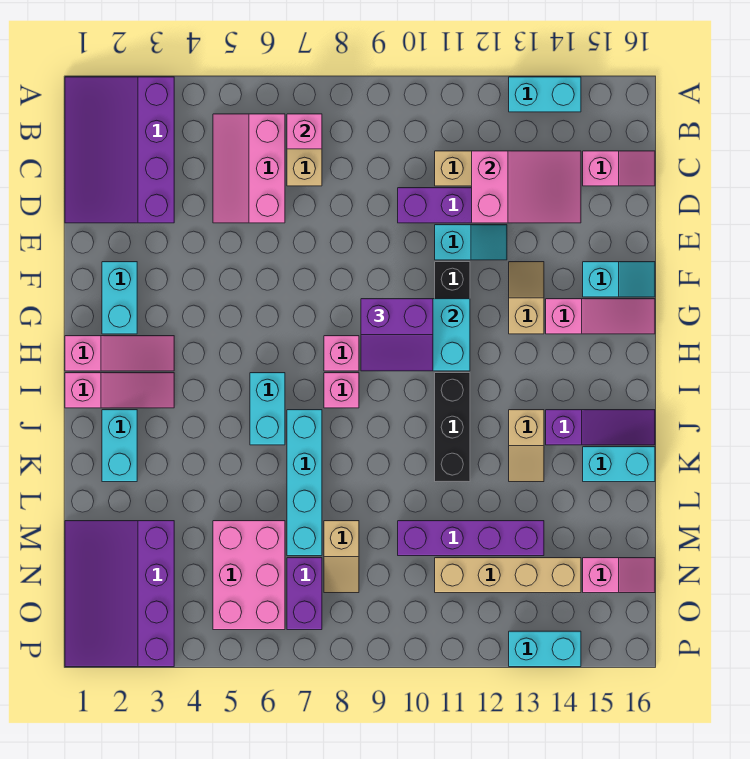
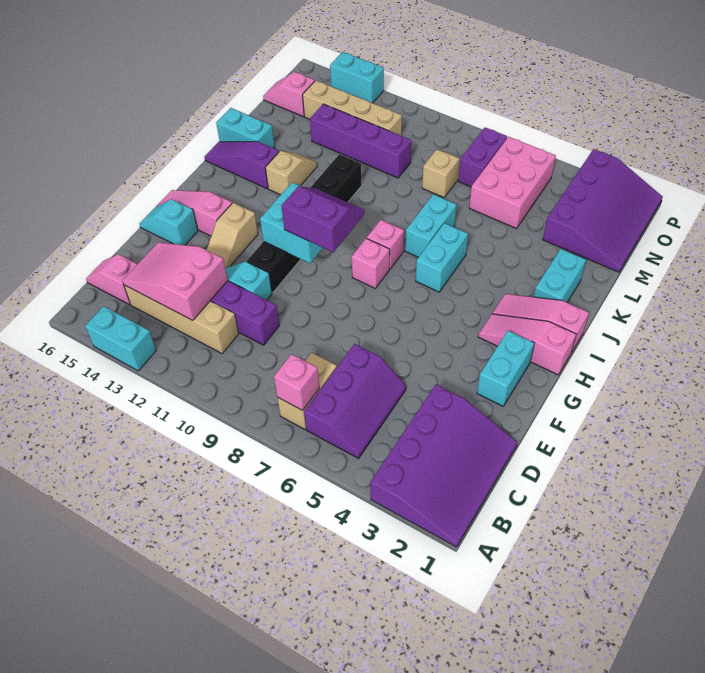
pink 2x3 slope [213,114,285,223] -> purple 2x3 slope [304,344,406,458]
cyan 1x4 brick [287,410,322,556] -> cyan 1x2 brick [405,194,456,257]

